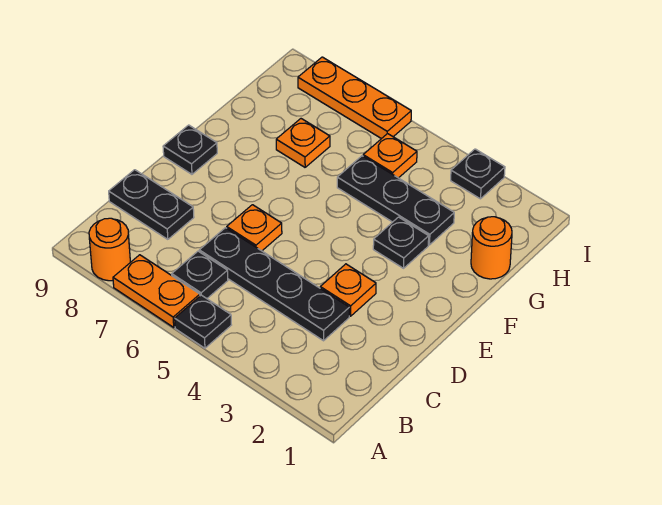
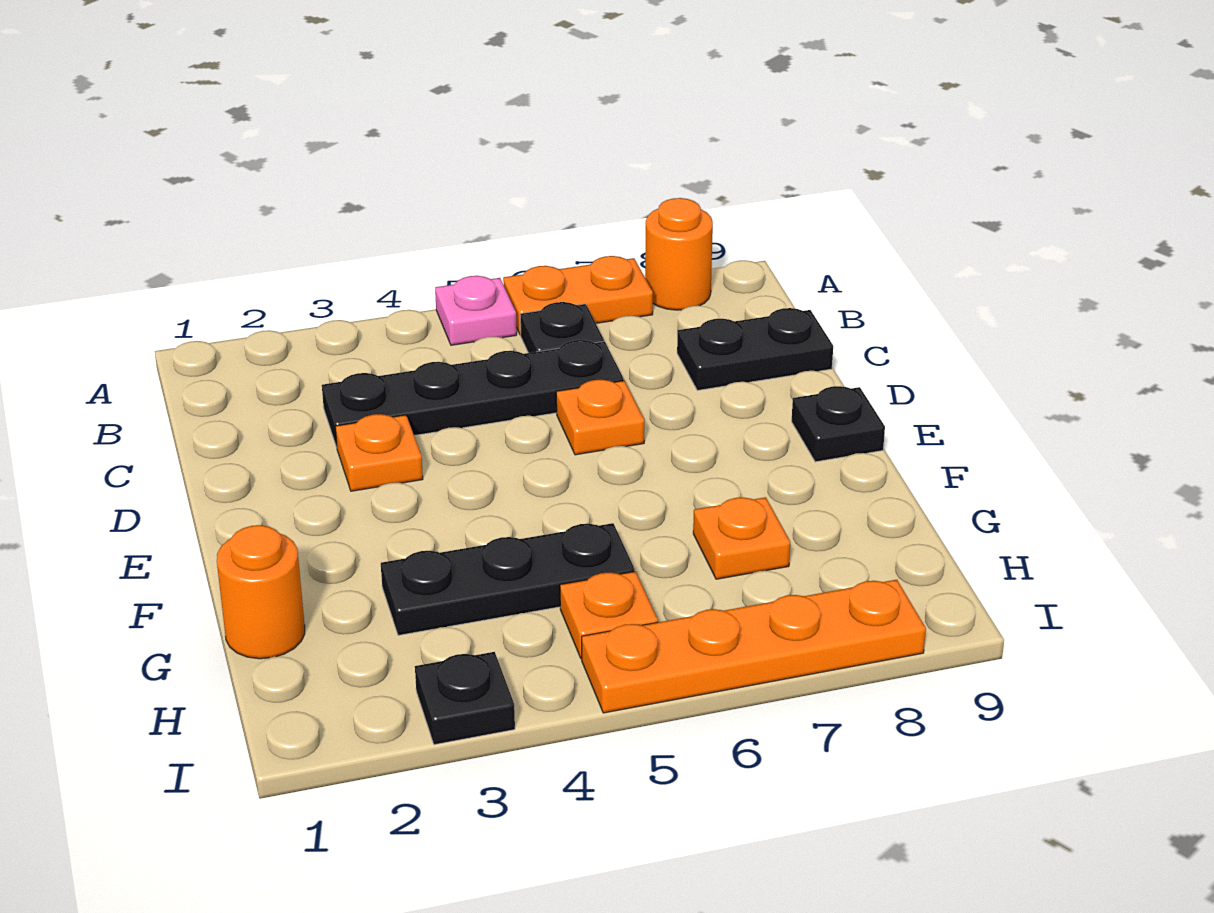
black 1x1 plate [175,295,231,348] -> pink 1x1 plate [435,276,517,345]
black 1x1 plate [373,217,429,268] -> none
orange 1x3 plate [298,57,411,139] -> orange 1x4 plate [582,580,926,713]

